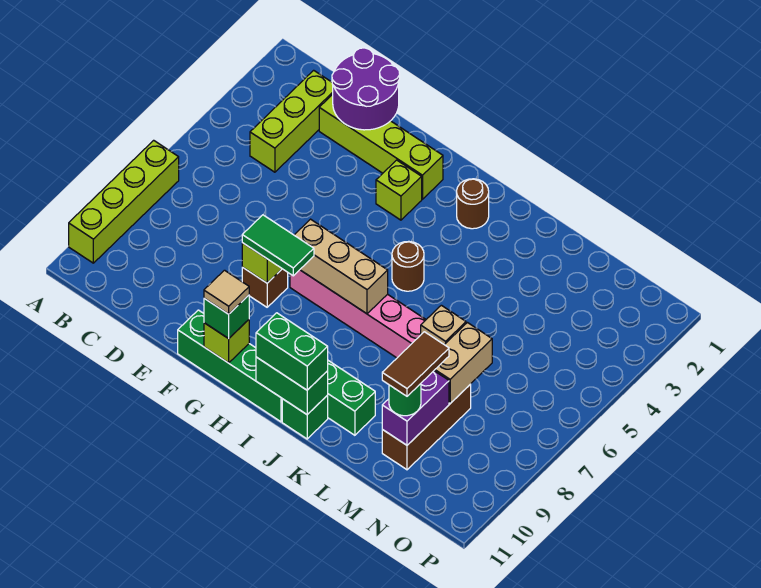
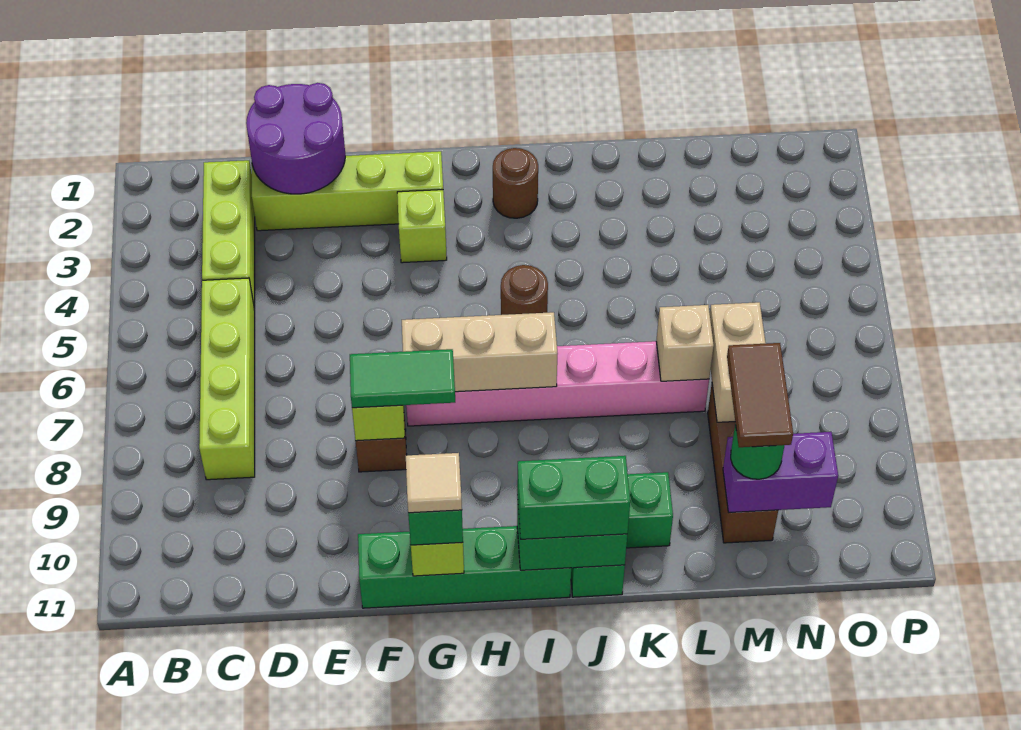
lime 1x4 brick [69,140,179,263] -> lime 1x4 brick moved to [199,278,255,480]
purple 1x2 brick [382,371,449,445] -> purple 1x2 brick turned to [723,432,838,513]

